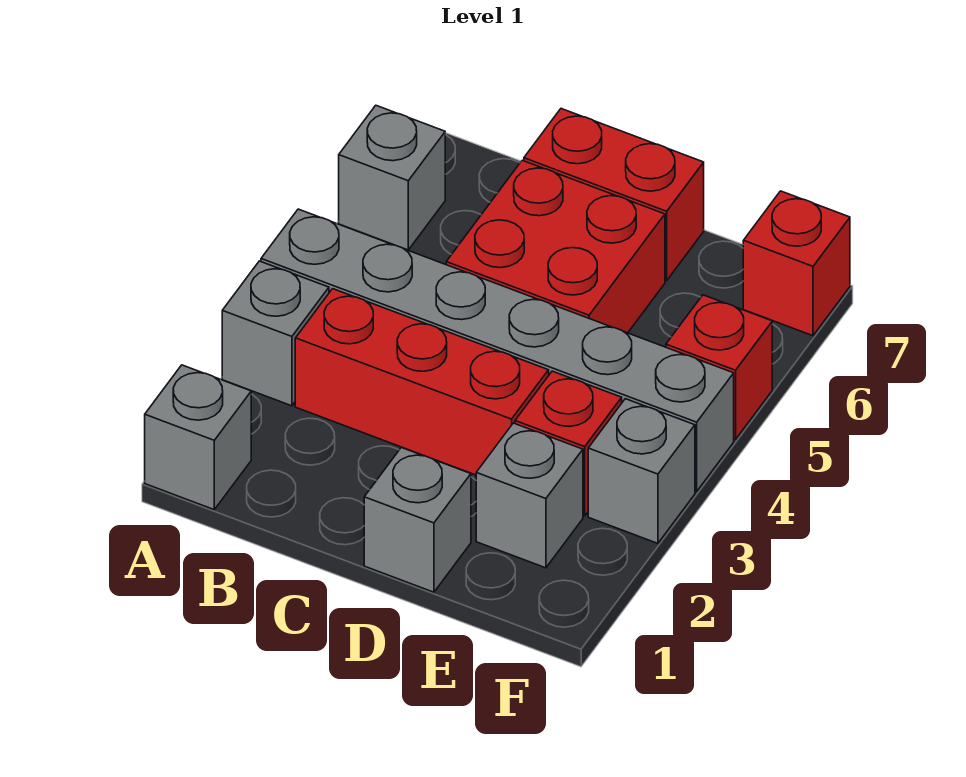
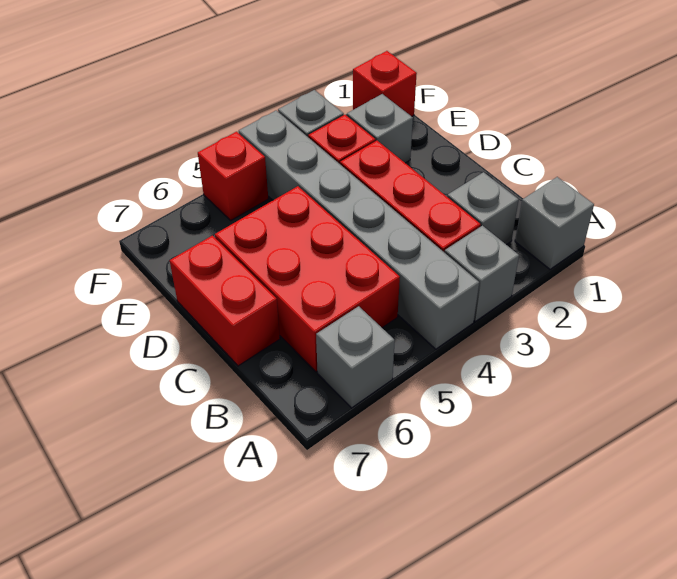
red 2x2 brick [446,160,665,333] -> red 2x3 brick [215,186,400,372]
grey 1x1 brick [364,447,471,592] -> grey 1x1 brick moved to [447,172,519,245]
red 1x1 brick [743,191,850,336] -> red 1x1 brick moved to [353,51,417,116]

